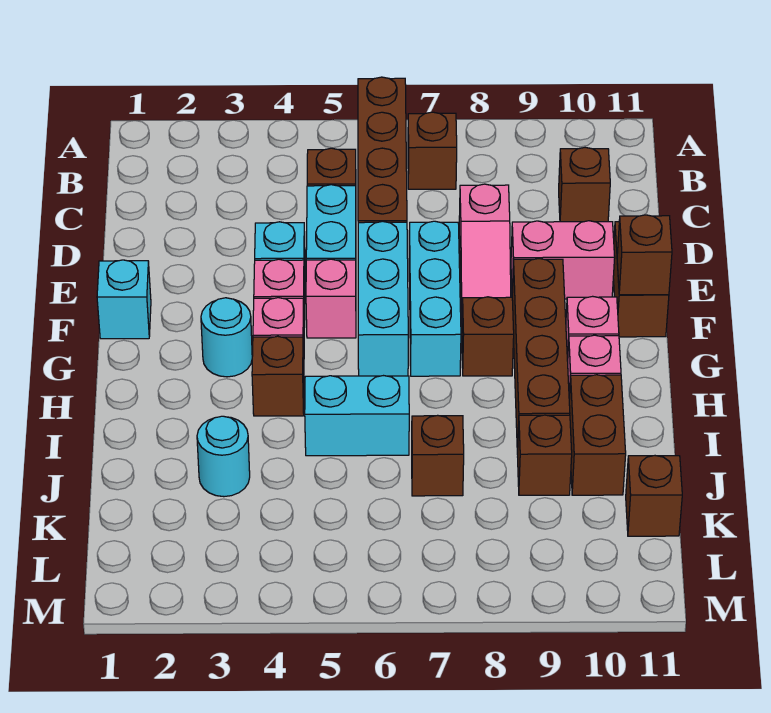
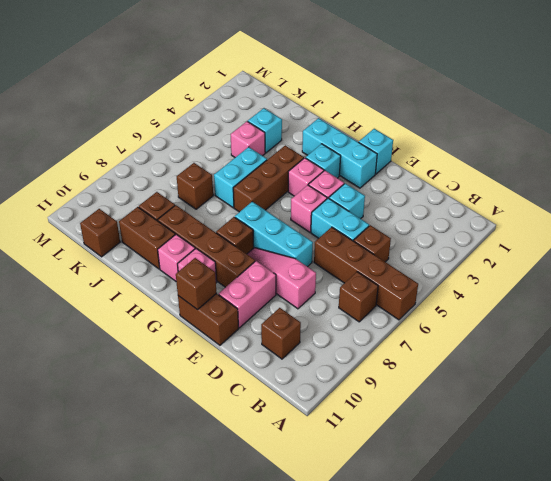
cyan 1x3 brick [358,221,408,376] -> cyan 1x3 brick moved to [302,118,377,188]
cyan 1x1 round brick [201,298,252,377] -> cyan 1x1 brick [306,144,341,178]
brown 1x1 brick [252,336,304,416] -> brown 1x3 brick [233,145,304,212]
cyan 1x1 round brick [197,416,250,497] -> cyan 1x1 brick [248,108,282,153]
none -> pink 1x1 brick [231,121,265,157]

